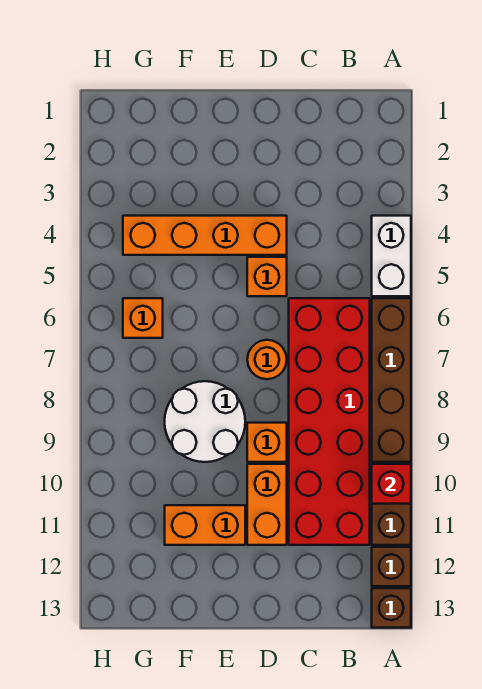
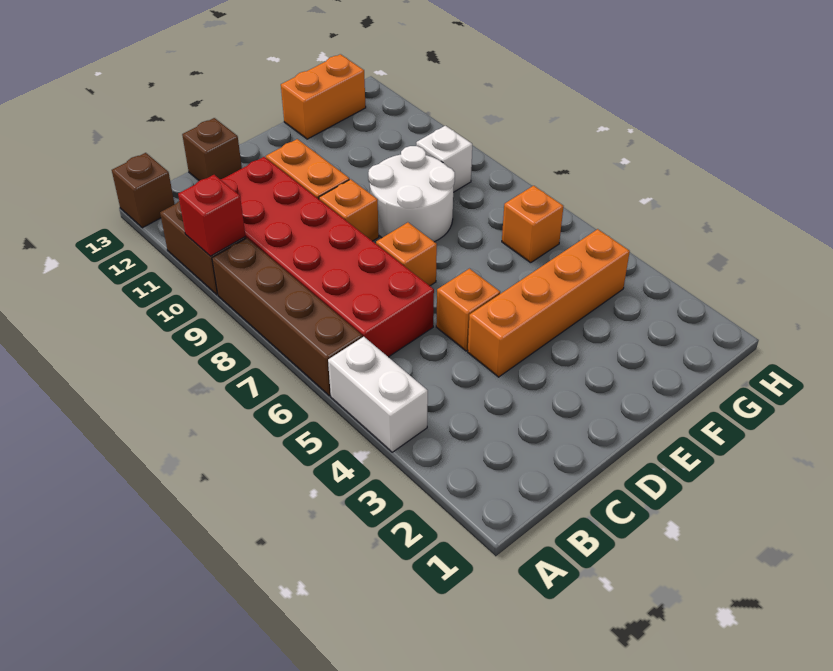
brown 1x1 brick [372,547,411,586] -> brown 1x1 brick moved to [182,118,242,181]
orange 1x1 round brick [247,340,287,379] -> orange 1x1 brick [376,222,437,286]
orange 1x2 brick [165,505,245,545] -> orange 1x2 brick moved to [281,54,366,139]
none -> white 1x1 brick [416,126,472,192]

